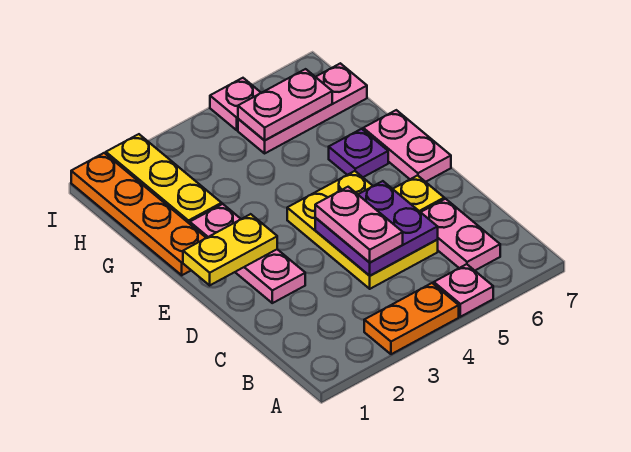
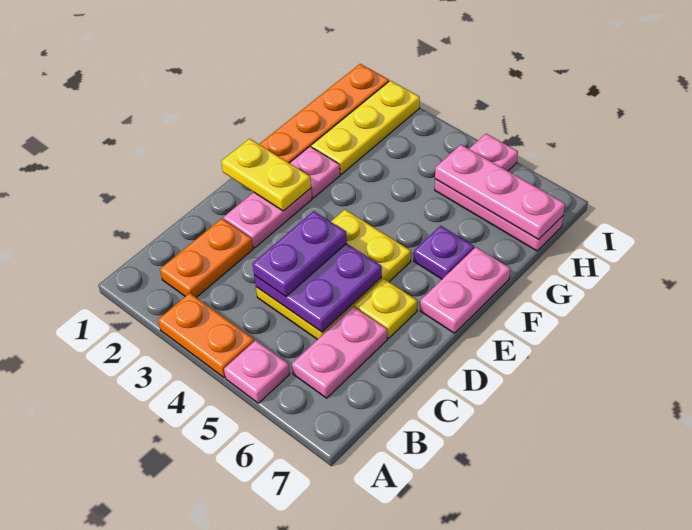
none -> orange 1x2 plate [160,219,253,298]
pink 1x2 plate [315,187,403,262] -> purple 1x2 plate [253,211,347,296]
pink 1x2 plate [238,69,332,140] -> pink 1x3 plate [435,145,565,240]

